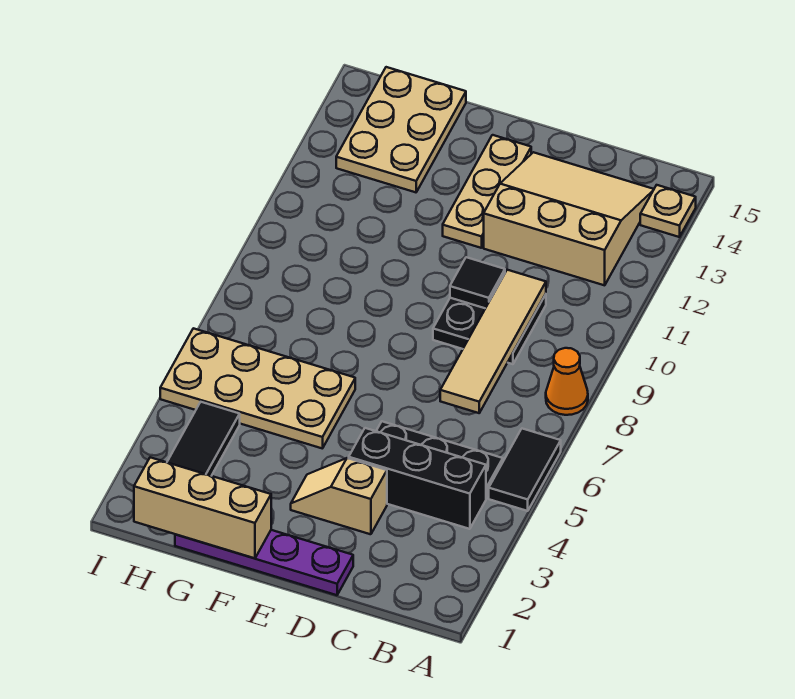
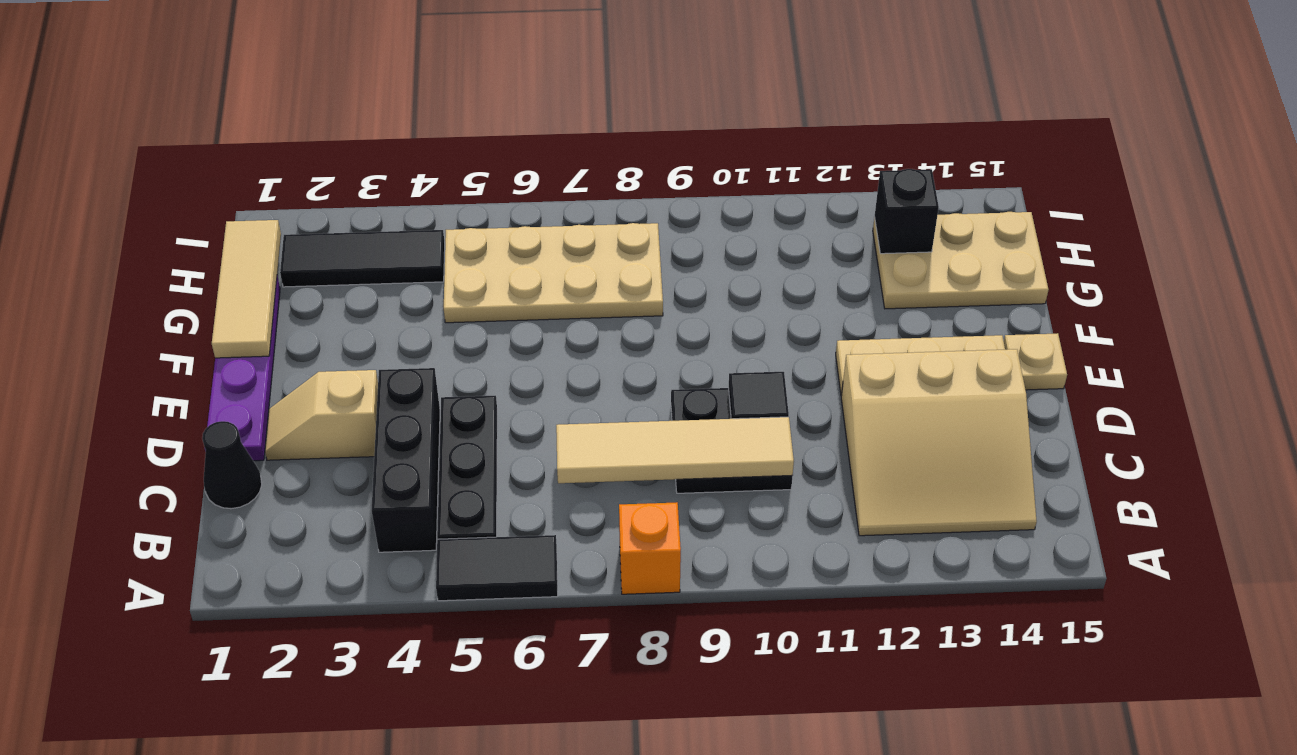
orange 1x1 cone [546,348,588,415] -> orange 1x1 brick [619,502,681,594]
tan 1x1 plate [640,185,696,237] -> tan 1x1 plate moved to [1004,333,1067,390]
tan 3x3 slope [484,152,654,285] -> tan 3x3 slope turned to [841,349,1037,536]
none -> black 1x1 cone [202,421,262,509]
tan 1x2 slope [291,458,387,534] -> tan 1x2 slope turned to [265,370,378,460]
tan 1x3 brick [134,457,271,558] -> tan 1x3 tile [212,220,281,358]
tan 2x4 plate [160,328,355,448] -> tan 2x4 plate turned to [444,223,663,323]
none -> black 1x1 brick [875,169,939,254]

